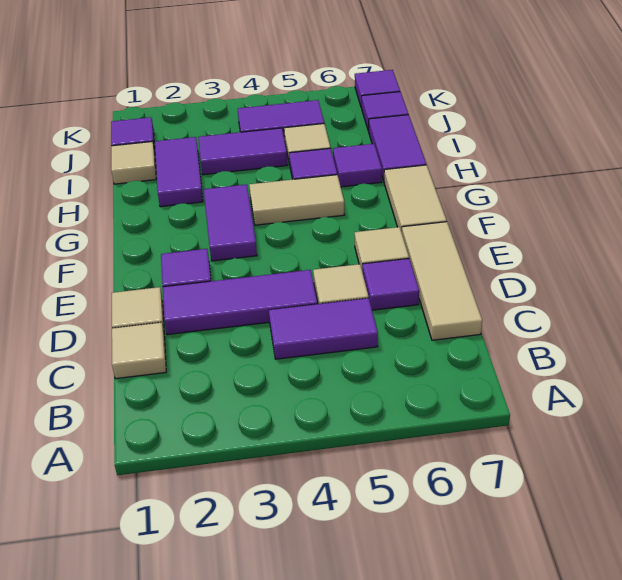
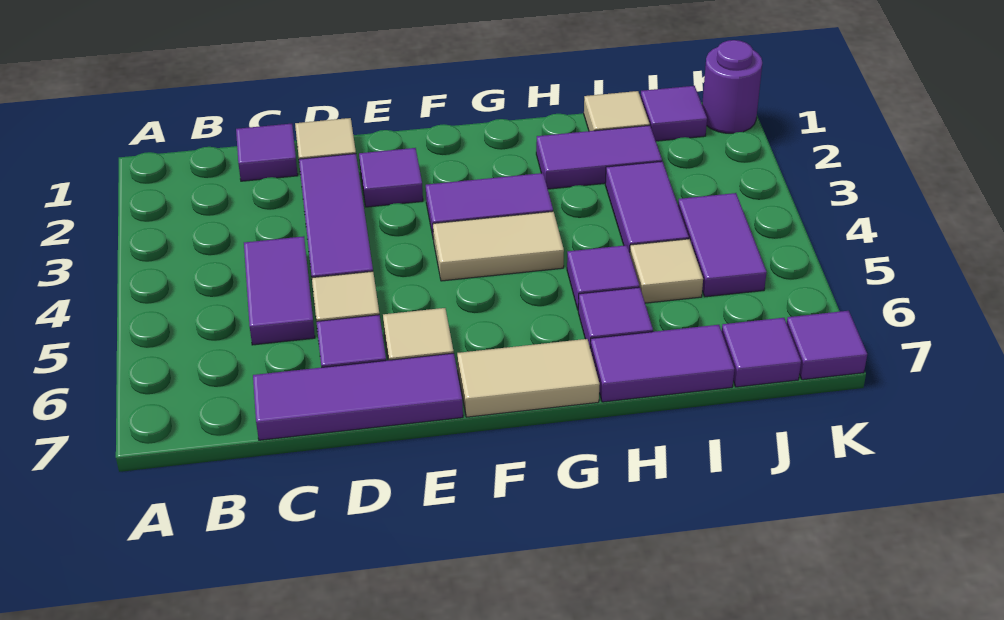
tan 1x1 tile [112,322,166,379] -> purple 1x1 tile [236,124,298,181]
tan 1x3 tile [402,222,482,340] -> purple 1x3 tile [253,353,463,440]
tan 1x2 tile [249,175,344,225] -> tan 1x2 tile turned to [433,211,564,281]
none -> purple 1x1 round brick [702,40,762,133]

